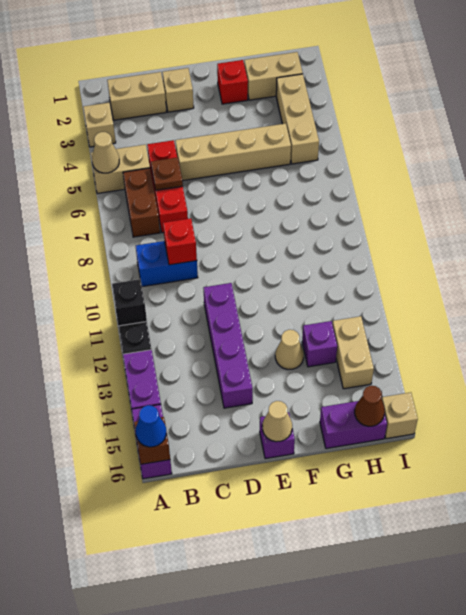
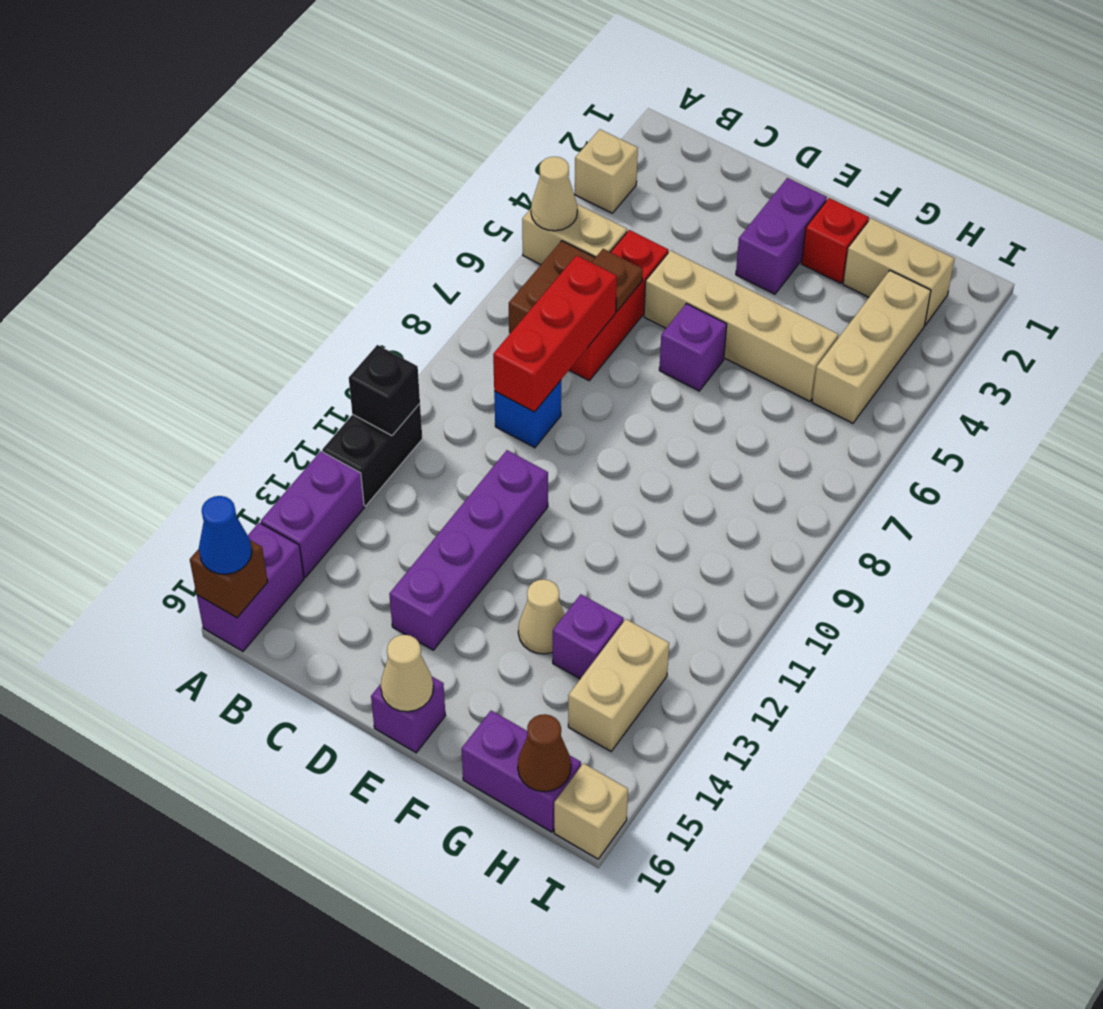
tan 1x2 brick [107,72,166,120] -> none
blue 1x2 brick [136,241,198,287] -> blue 1x1 brick [494,381,561,448]
red 1x1 brick [163,218,197,265] -> red 1x3 brick [493,255,617,412]
tan 1x1 brick [162,68,194,112] -> none
none -> purple 1x2 brick [736,178,827,294]
none -> purple 1x1 brick [659,304,727,391]

